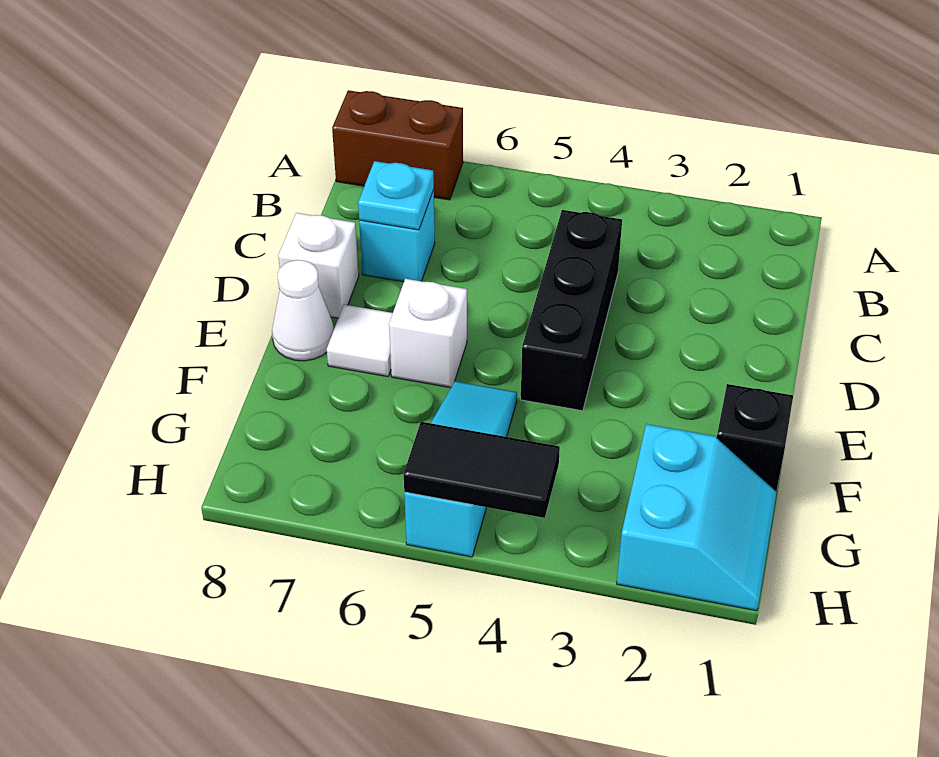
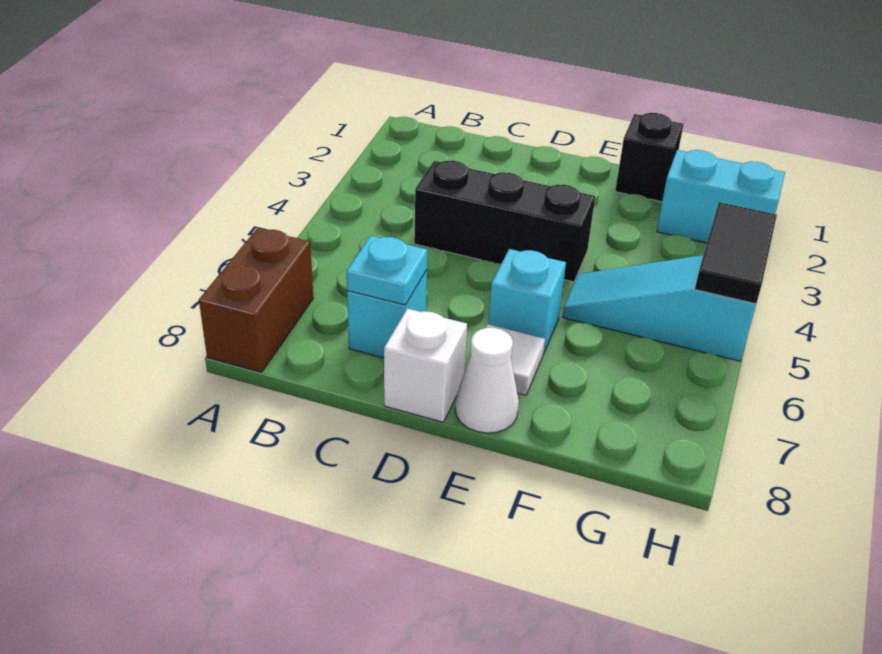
white 1x1 brick [389,279,467,388] -> cyan 1x1 brick [488,249,566,354]

